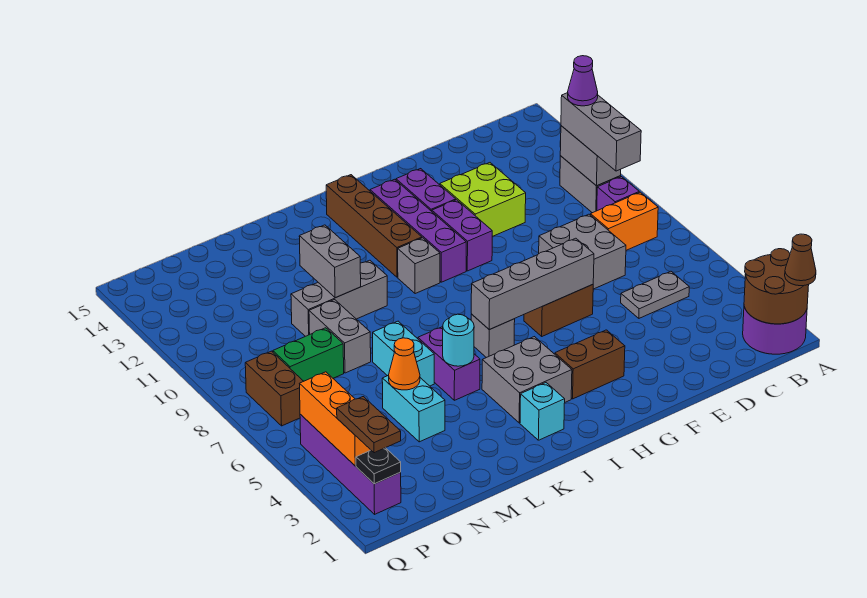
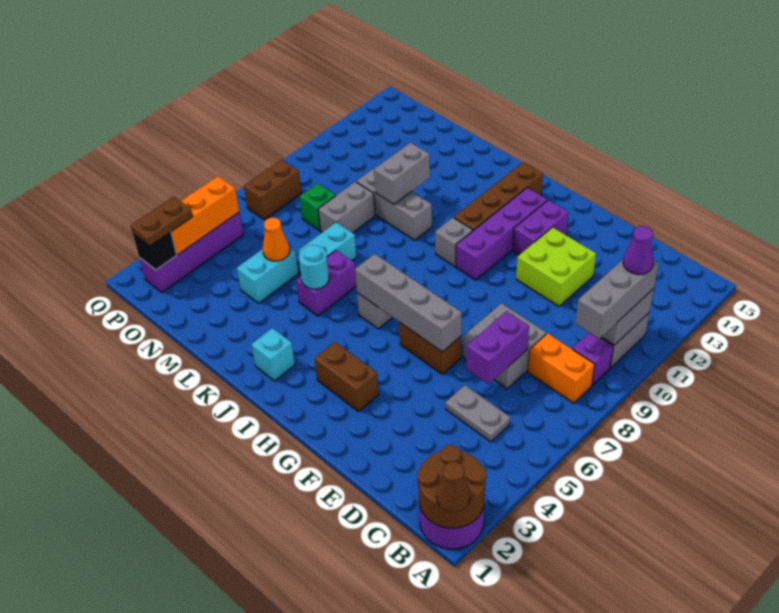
purple 1x2 brick [432,200,492,271] -> purple 1x2 brick moved to [466,311,529,384]
grey 2x2 brick [482,337,572,423] -> none
green 1x2 brick [273,328,344,381] -> green 1x1 brick [300,183,336,231]
black 1x1 plate [356,448,401,484] -> black 1x1 brick [133,232,177,270]

